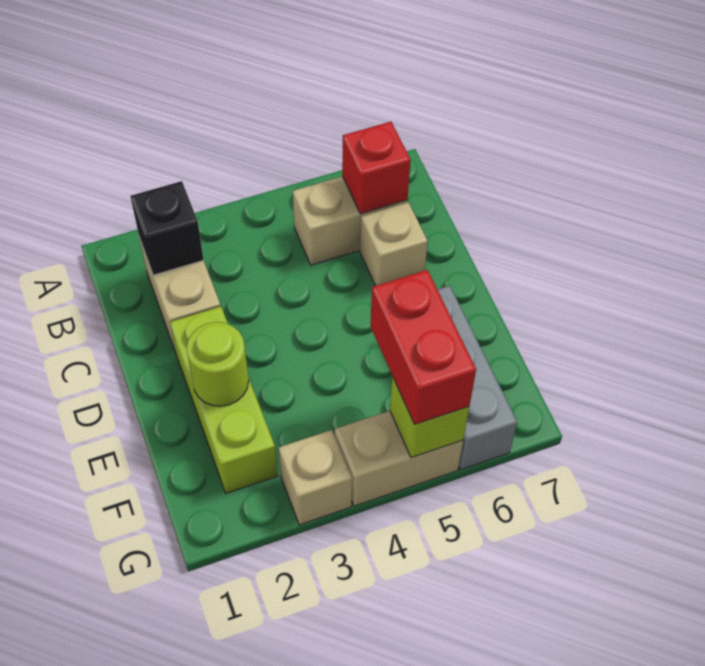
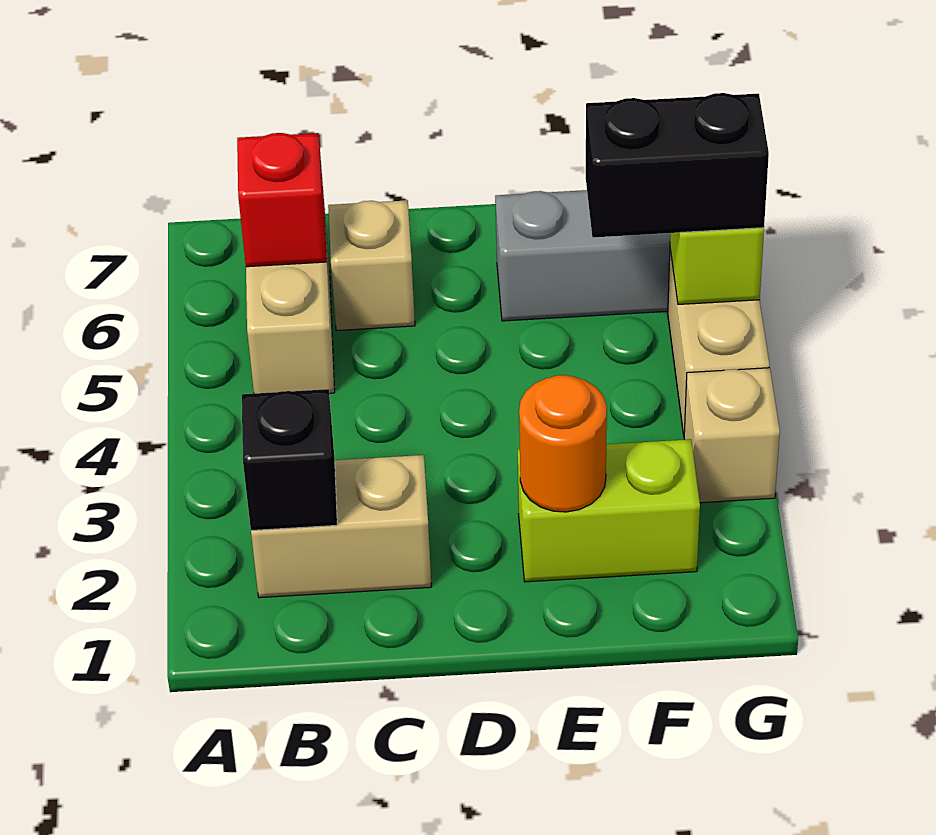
lime 1x3 brick [170,307,278,493] -> lime 1x2 brick [518,439,700,582]
lime 1x1 round brick [187,322,249,406] -> orange 1x1 round brick [519,375,607,512]
red 1x2 brick [370,270,476,424] -> black 1x2 brick [586,93,769,237]

